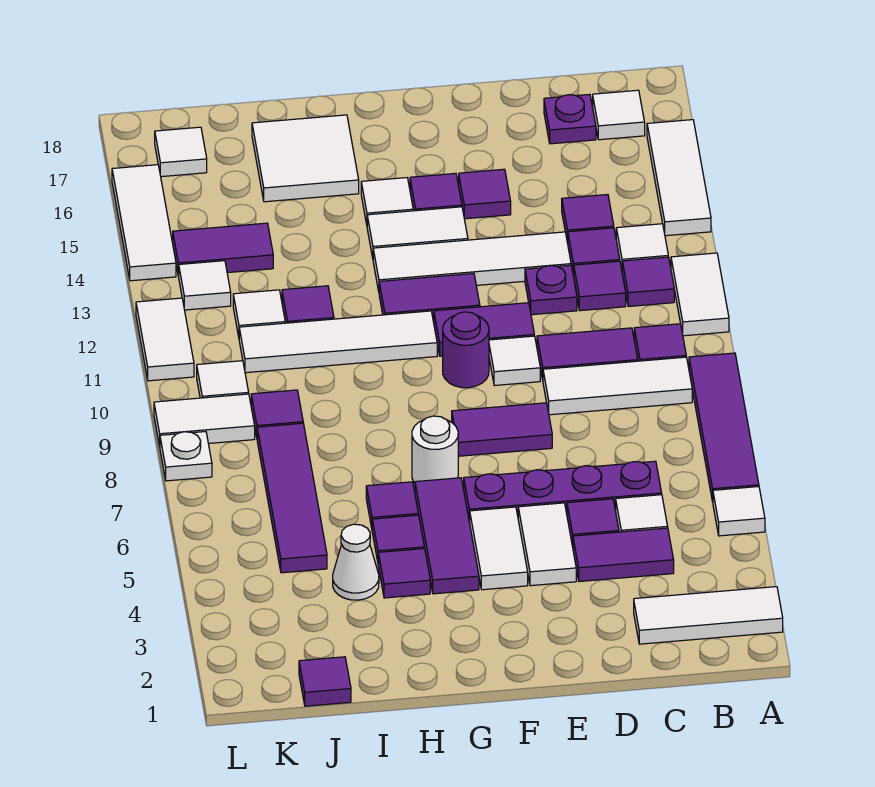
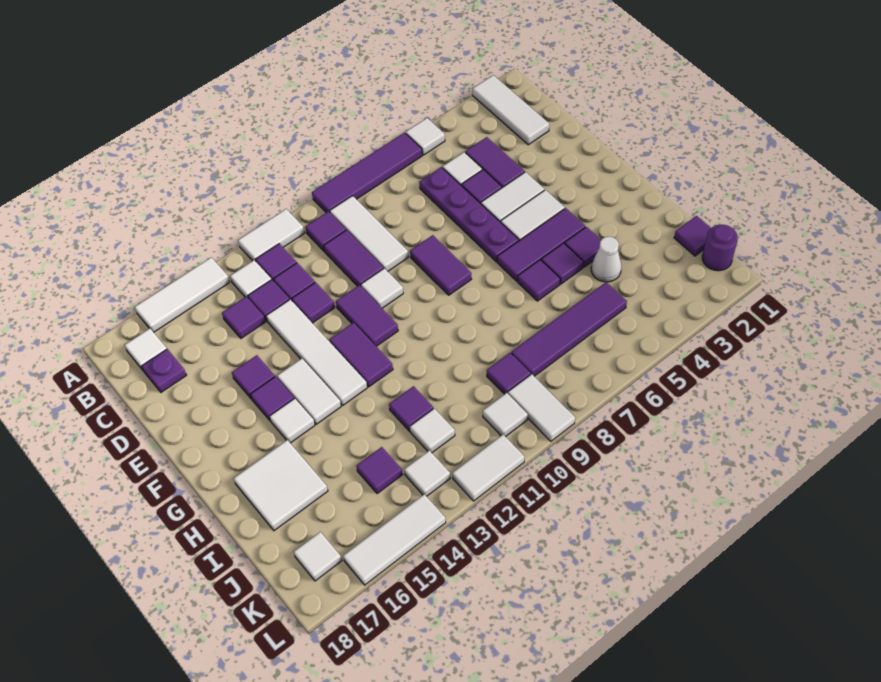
purple 1x1 plate [525,265,577,315] -> purple 1x1 tile [292,282,335,323]
purple 1x1 round brick [443,312,489,388] -> purple 1x1 round brick moved to [702,225,738,271]
white 1x1 round brick [412,416,458,483] -> none
white 1x4 tile [239,311,437,373] -> none
purple 1x2 tile [173,223,273,276] -> purple 1x1 tile [356,447,403,494]
white 1x1 plate [160,432,212,481] -> none

